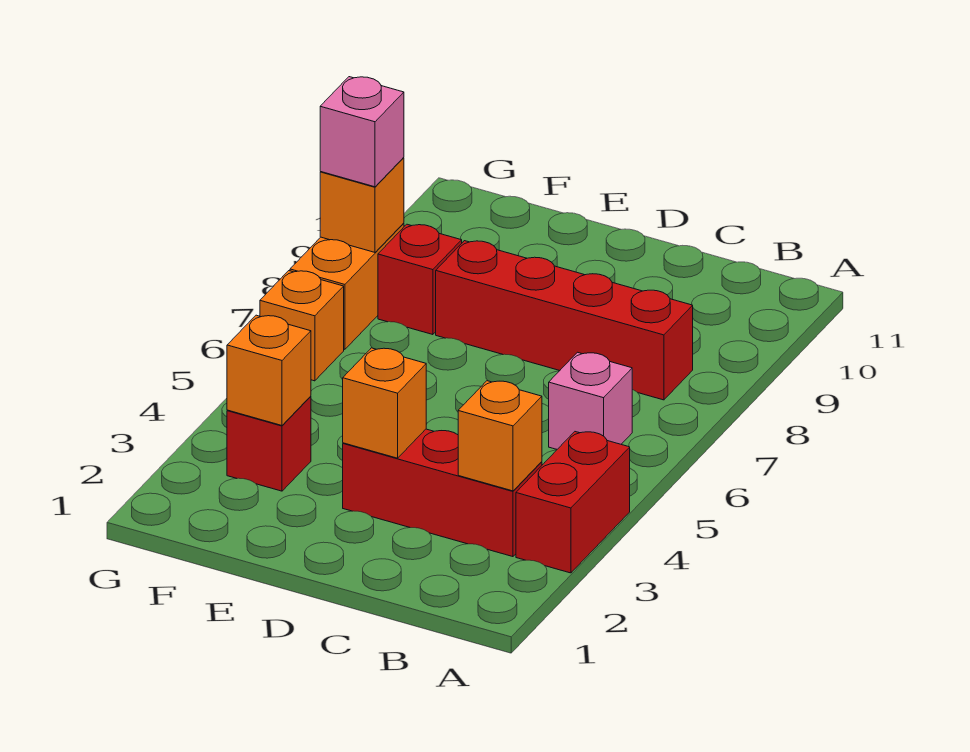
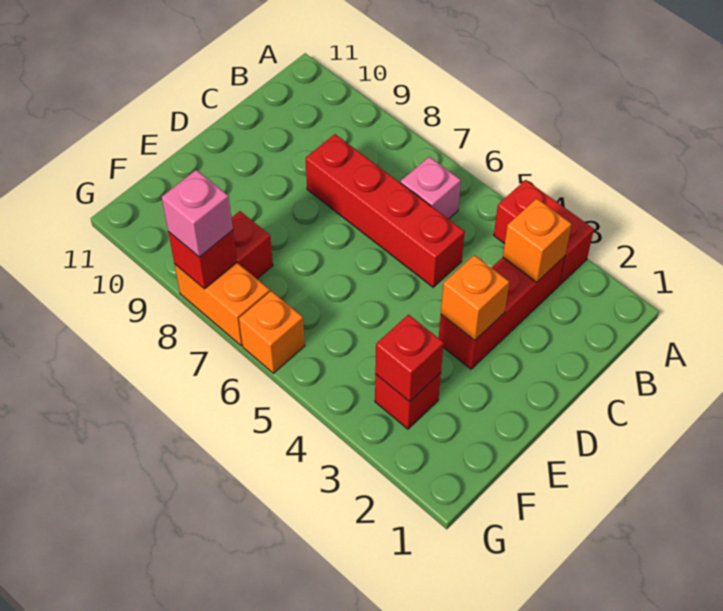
red 1x4 brick [436,241,693,400] -> red 1x4 brick turned to [306,134,465,287]
orange 1x1 brick [227,315,311,425] -> red 1x1 brick [375,315,444,402]
orange 1x1 brick [320,158,404,252] -> red 1x1 brick [168,230,237,289]

